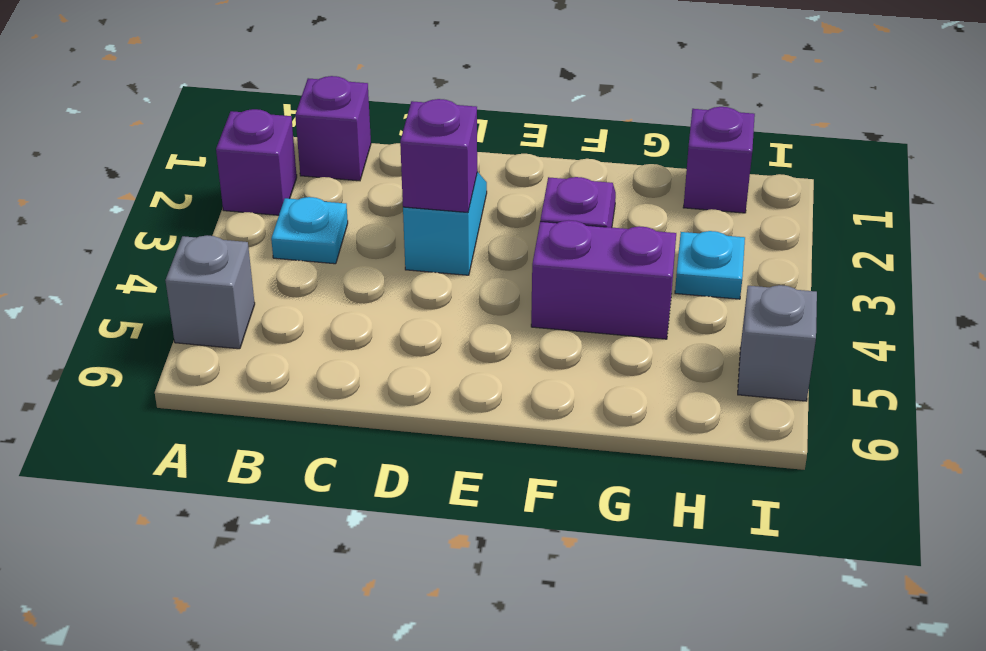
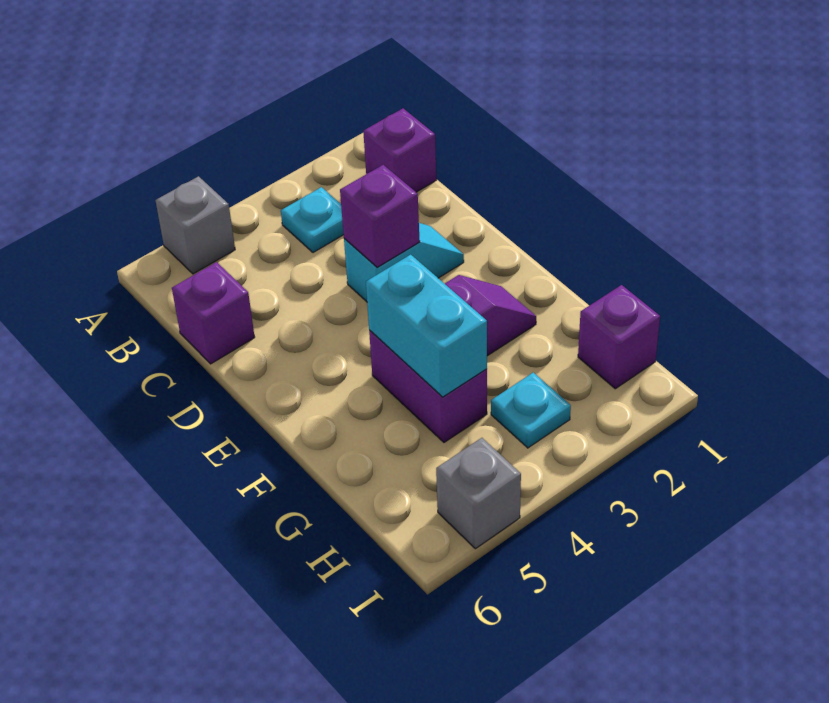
purple 1x1 brick [216,109,297,215] -> purple 1x1 brick moved to [172,262,255,364]
none -> cyan 1x2 brick [366,255,487,397]

